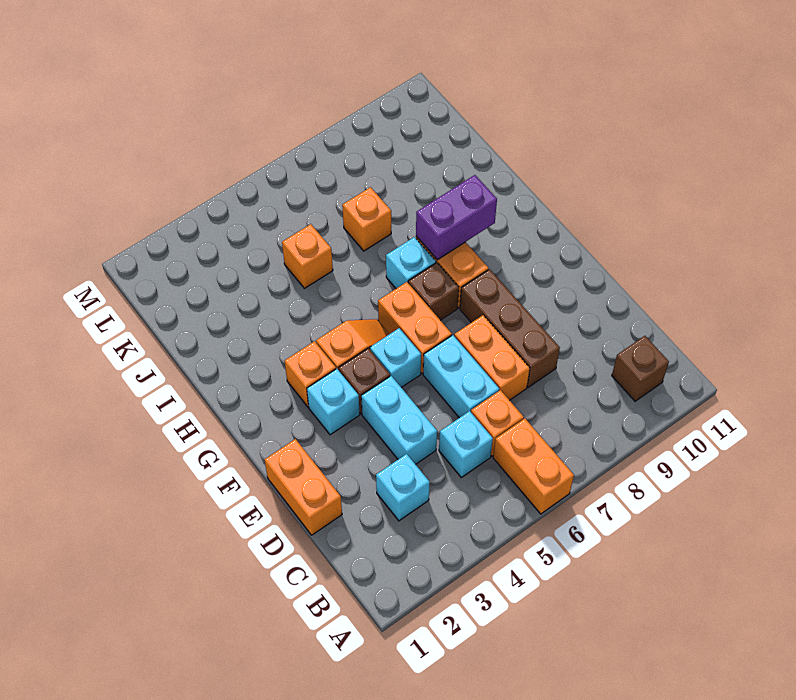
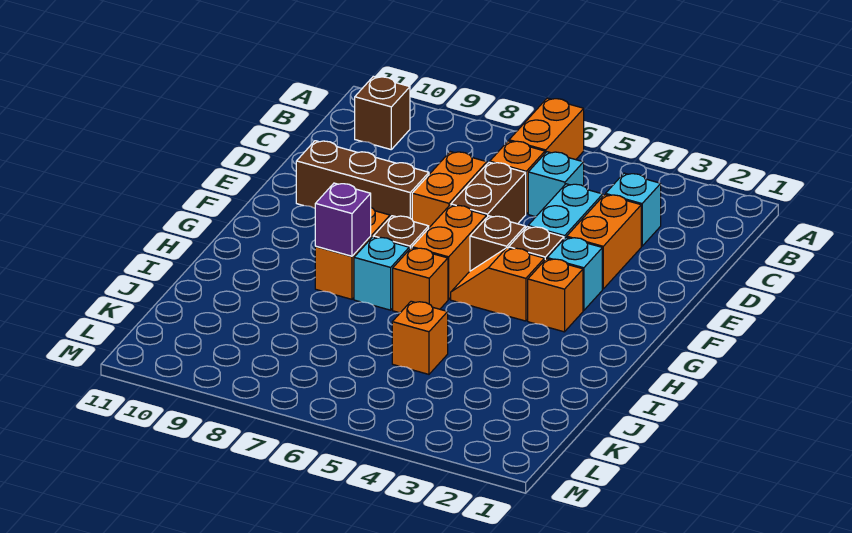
orange 1x2 brick [264,439,342,535] -> orange 1x2 brick moved to [567,195,641,289]
cyan 1x2 brick [423,335,499,418] -> brown 1x2 brick [451,162,526,224]
brown 1x3 brick [460,269,560,387] -> brown 1x3 brick turned to [296,141,429,219]
cyan 1x1 brick [370,328,421,387] -> brown 1x1 brick [470,216,525,271]
purple 1x2 brick [416,175,497,260] -> purple 1x1 brick [315,183,371,256]
orange 1x1 brick [342,187,391,251] -> orange 1x1 brick moved to [393,248,448,313]

